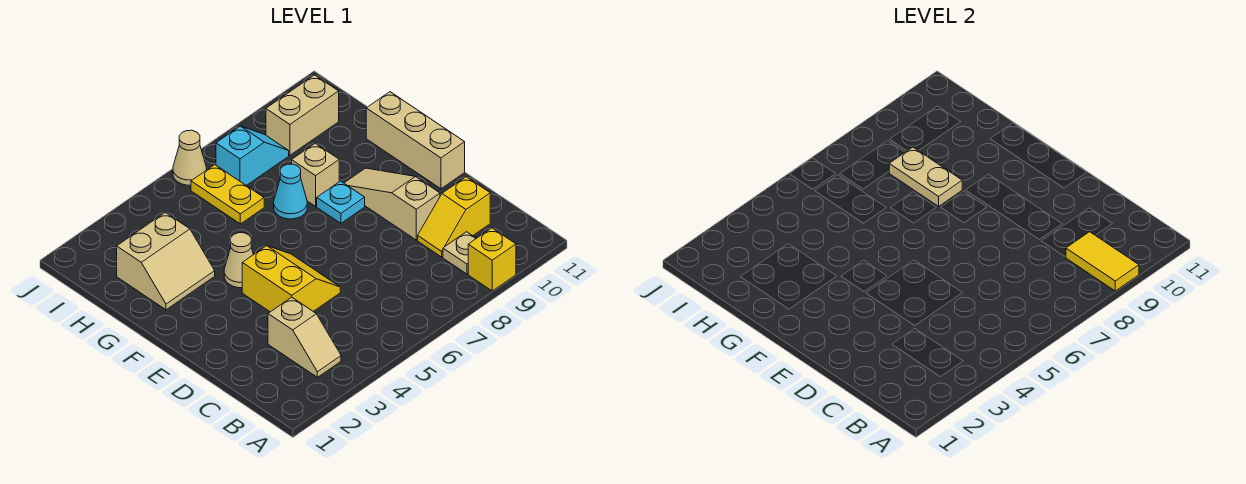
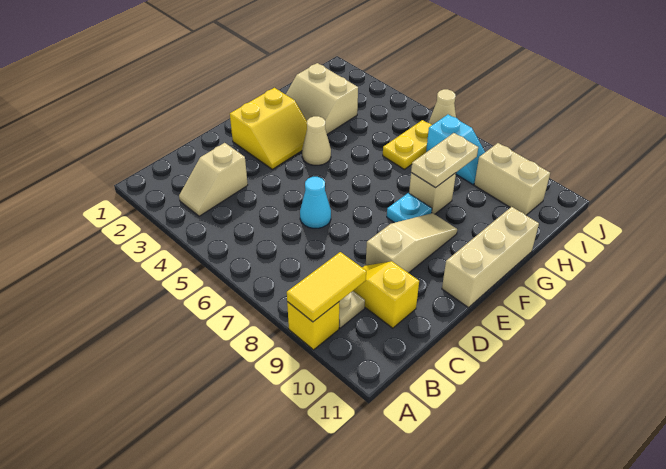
yellow 2x2 slope [242,246,340,312] -> yellow 2x2 slope moved to [230,88,307,169]
cyan 1x1 cone [274,164,307,219] -> cyan 1x1 cone moved to [300,177,331,228]

